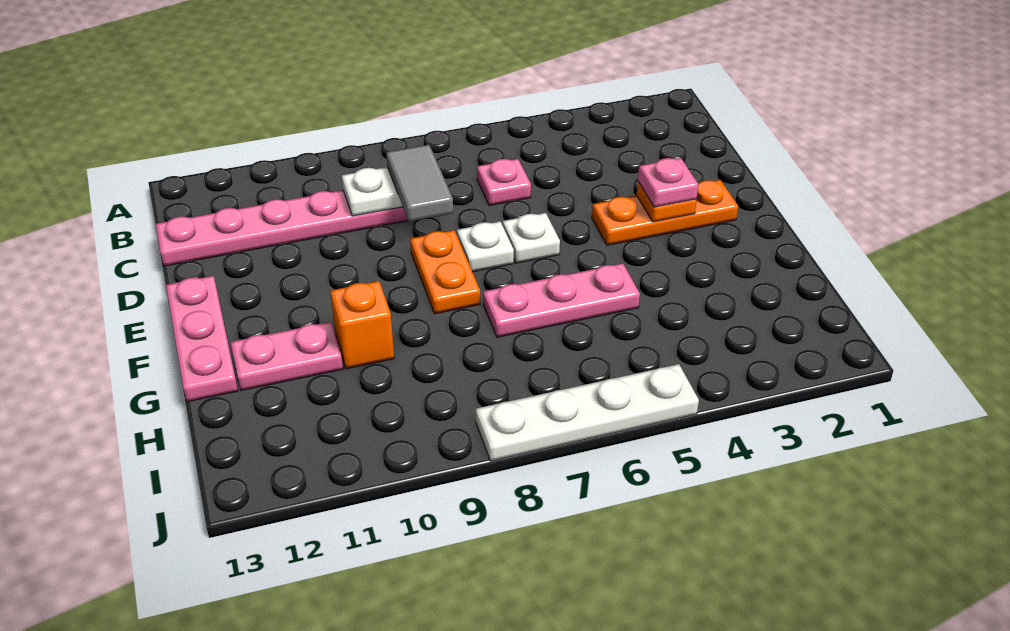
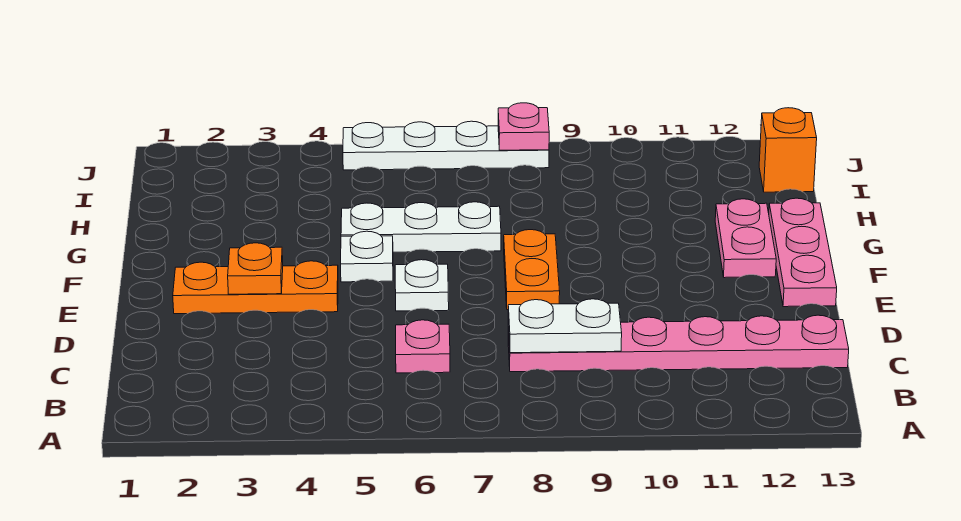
grey 1x2 tile [386,145,453,221] -> none
pink 1x1 plate [638,158,698,207] -> pink 1x1 plate moved to [498,103,549,150]
white 1x1 plate [457,222,514,272] -> white 1x1 plate moved to [341,231,393,282]
pink 1x3 plate [483,263,640,337] -> white 1x3 plate [341,202,501,252]
orange 1x1 brick [330,281,394,369] -> orange 1x1 brick moved to [759,108,817,192]
pink 1x2 plate [230,322,343,391] -> pink 1x2 plate turned to [715,199,776,278]

